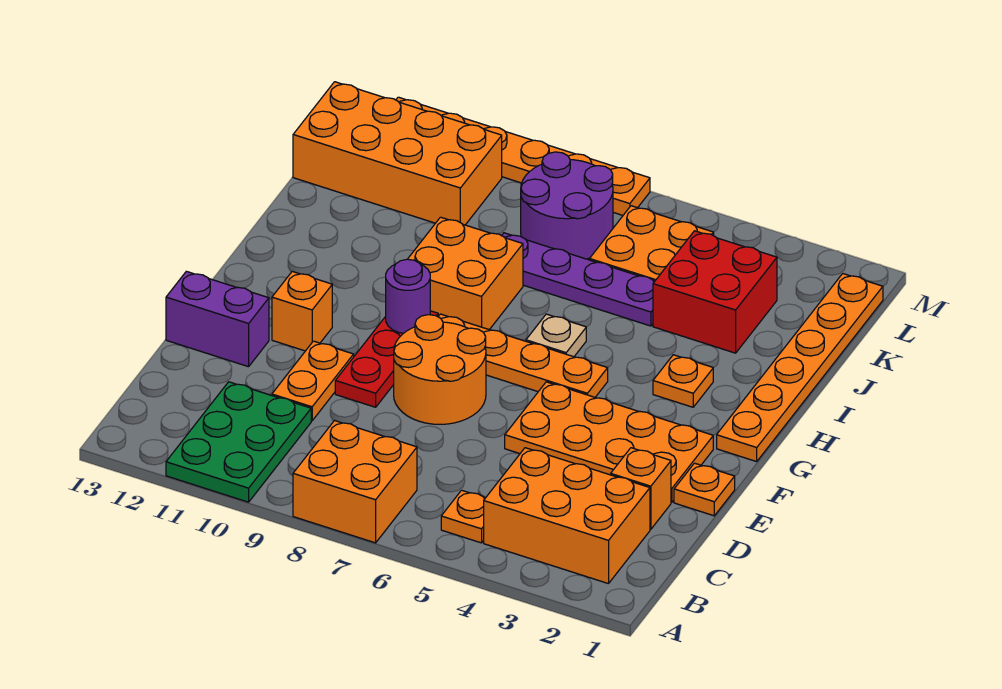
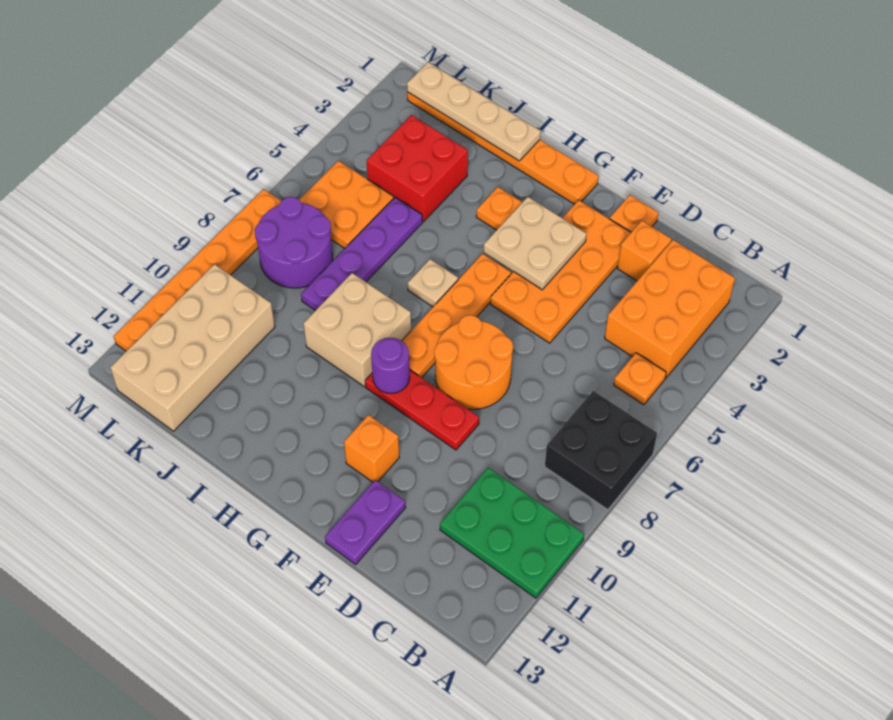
orange 2x2 brick [293,421,417,543] -> black 2x2 brick [545,391,657,510]
orange 1x2 plate [272,341,354,421] -> none
purple 1x2 brick [166,271,269,367] -> purple 1x2 plate [325,480,406,564]
none -> tan 2x2 plate [484,197,586,290]
orange 2x2 brick [408,217,523,330] -> tan 2x2 brick [303,273,411,386]
none -> tan 1x4 plate [407,62,541,161]
orange 2x4 brick [293,82,502,225] -> tan 2x4 brick [110,264,275,431]

